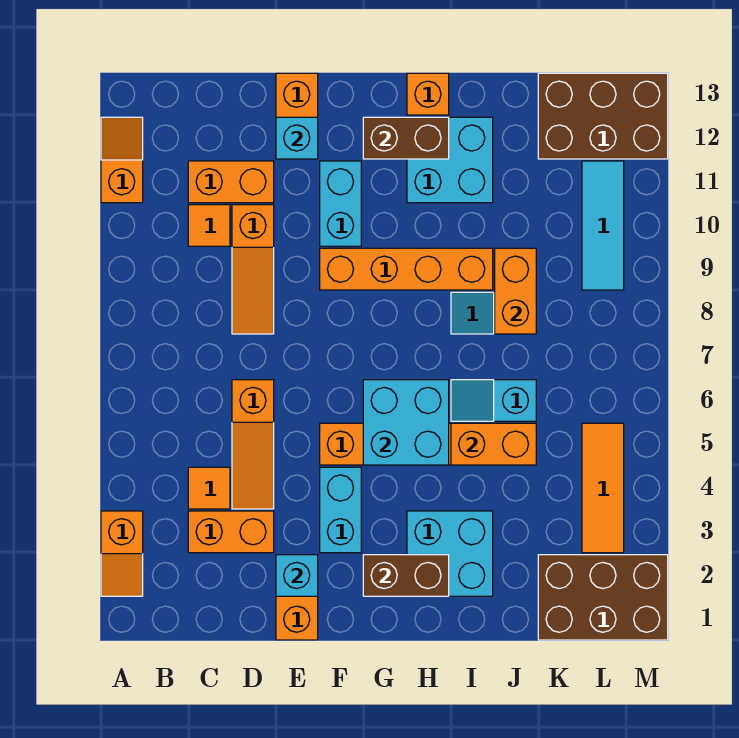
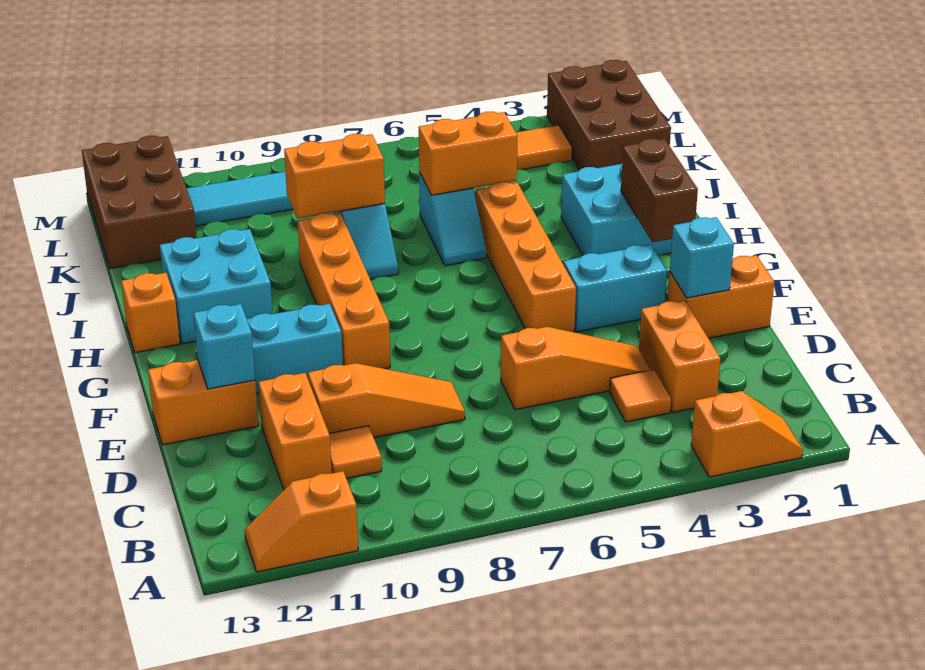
cyan 2x2 brick [363,380,449,465] -> none
brown 1x2 brick [363,117,449,159] -> none
orange 1x2 brick [451,423,536,465] -> orange 1x2 brick turned to [419,112,518,195]

